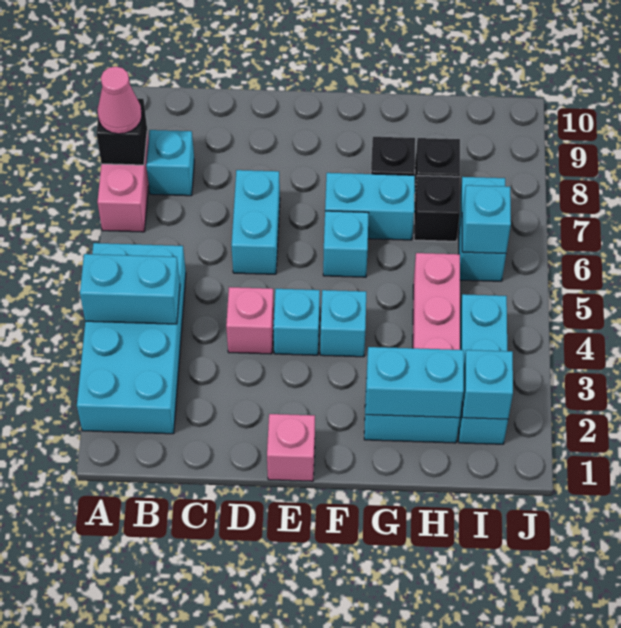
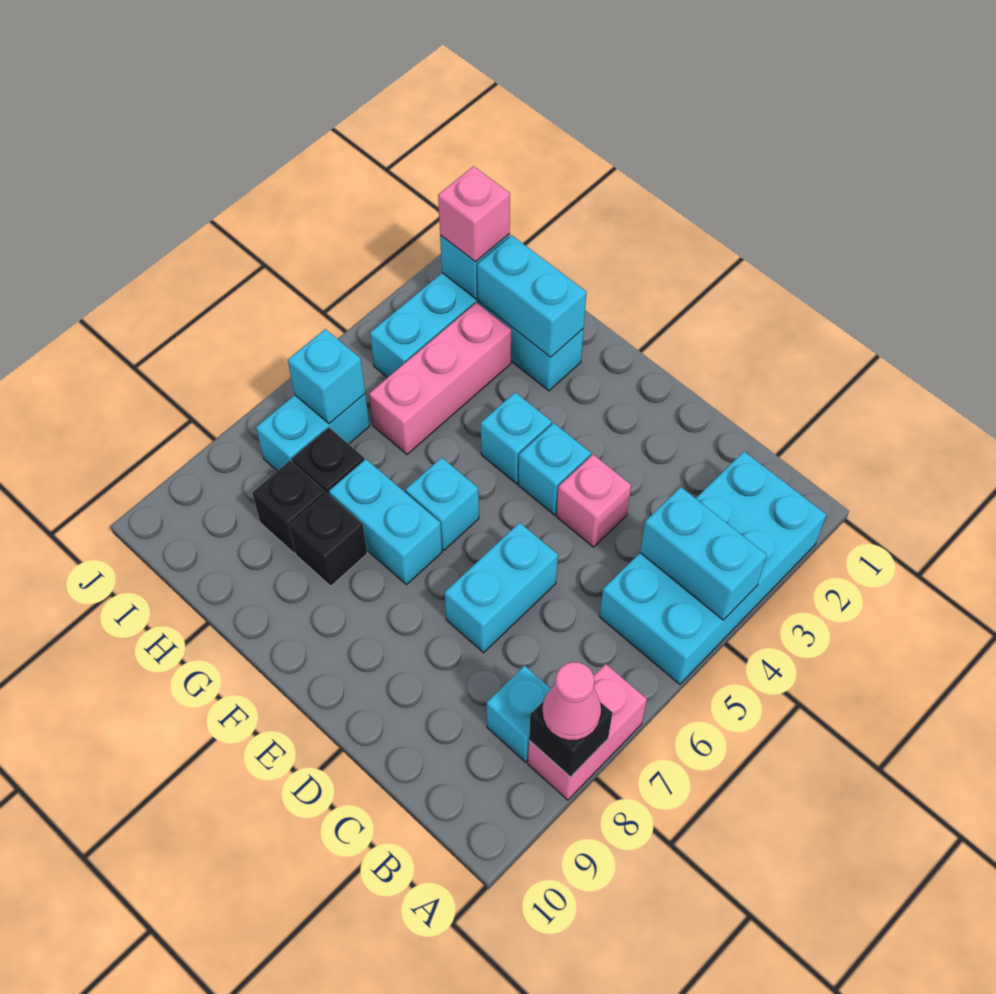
pink 1x1 brick [267,414,315,481] -> pink 1x1 brick moved to [438,166,510,262]

